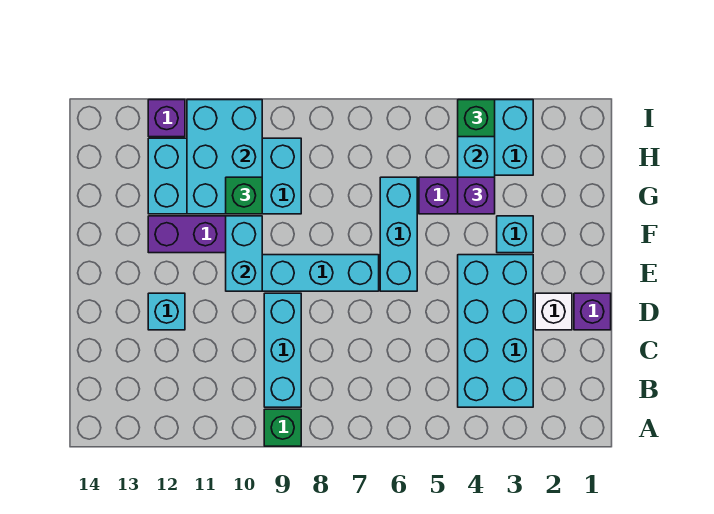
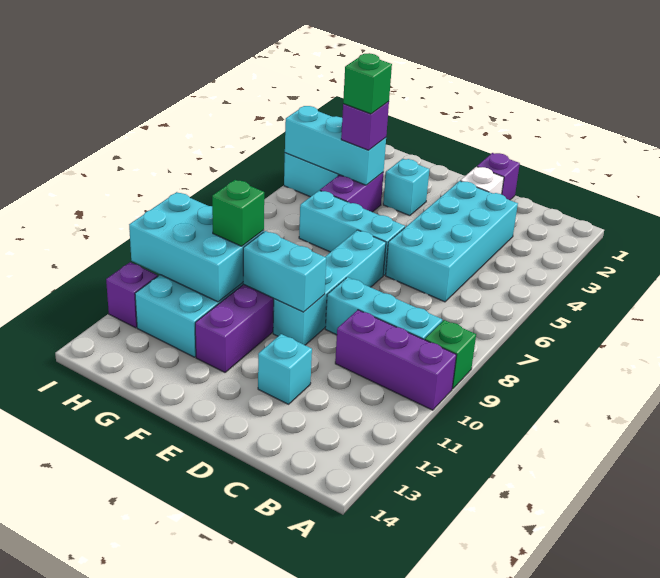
none -> purple 1x3 brick [335,310,456,410]
cyan 2x4 brick [458,255,533,407] -> cyan 2x4 brick turned to [386,181,518,302]
green 1x1 brick [458,100,495,137] -> green 1x1 brick moved to [343,53,392,114]

